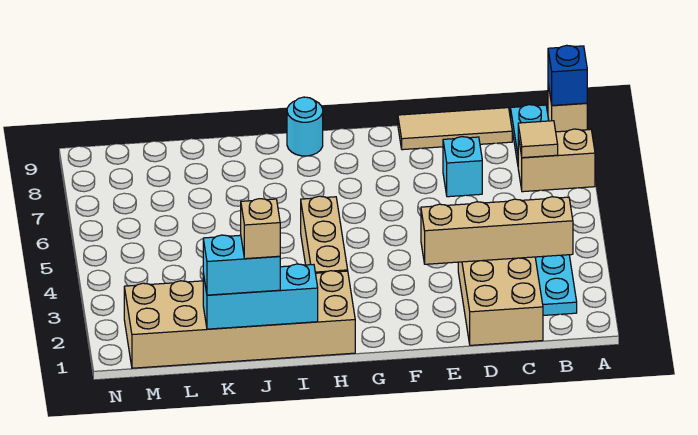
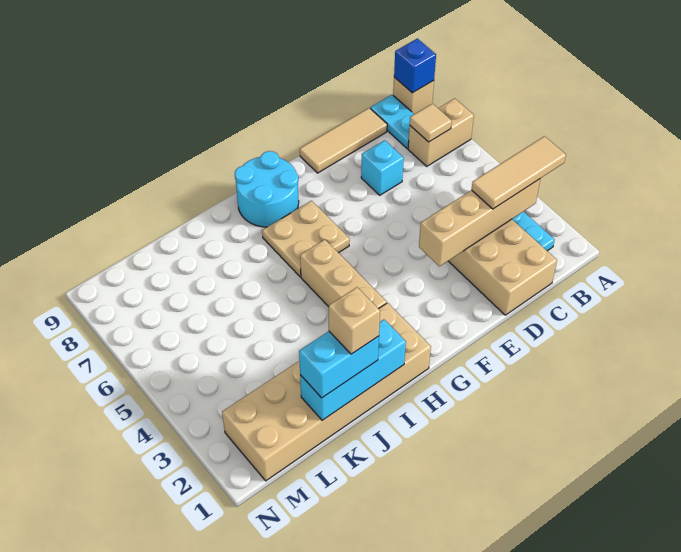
none -> tan 1x3 tile [471,136,566,209]
none -> tan 2x2 plate [262,201,350,277]
cyan 1x1 round brick [287,97,323,156] -> cyan 2x2 round brick [235,151,299,227]

